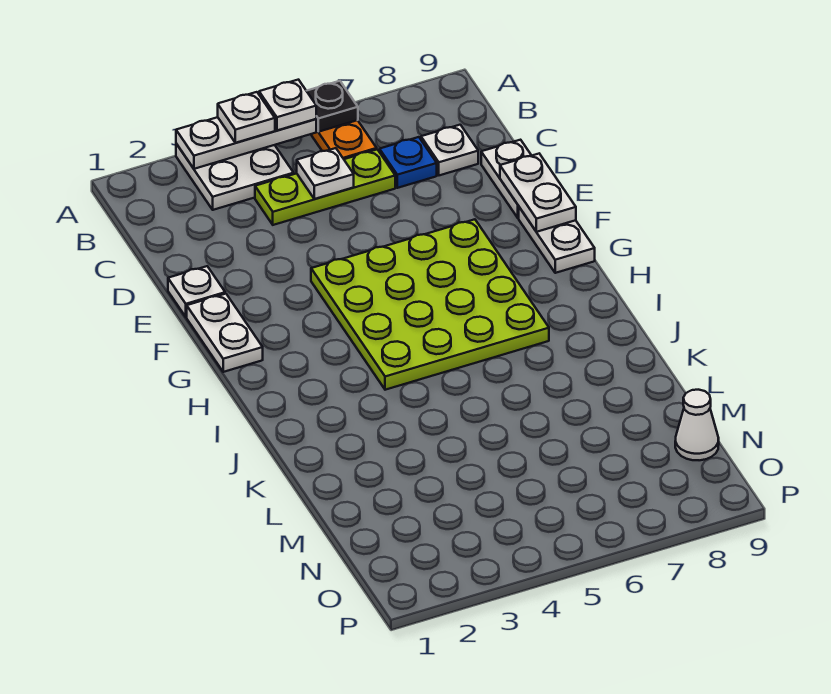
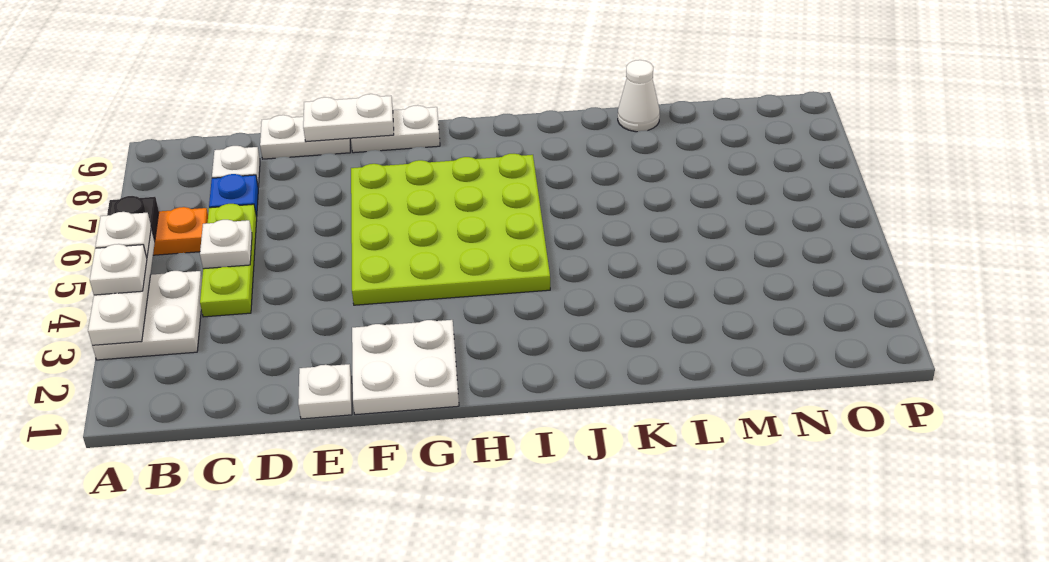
white 1x2 plate [187,294,263,372] -> white 2x2 plate [352,320,459,415]
white 1x1 cone [675,390,719,460] -> white 1x1 cone moved to [618,60,660,132]

